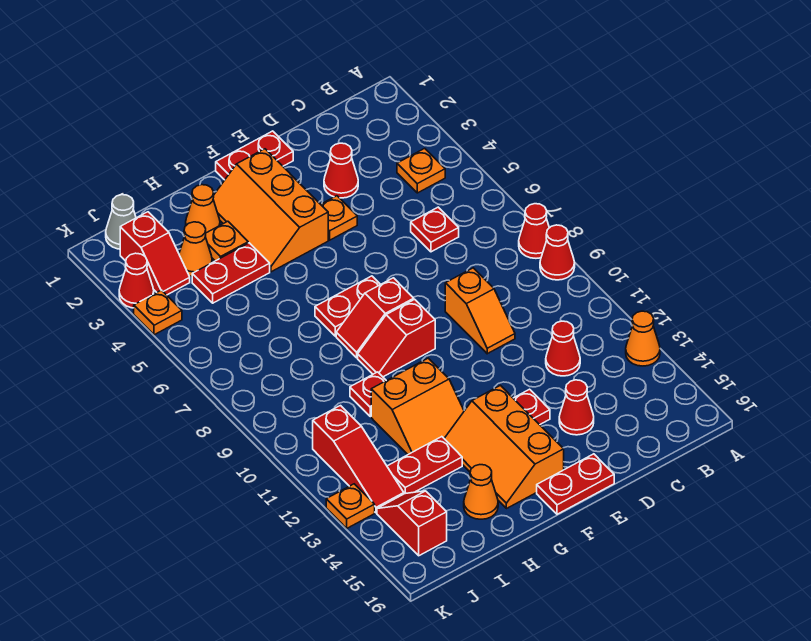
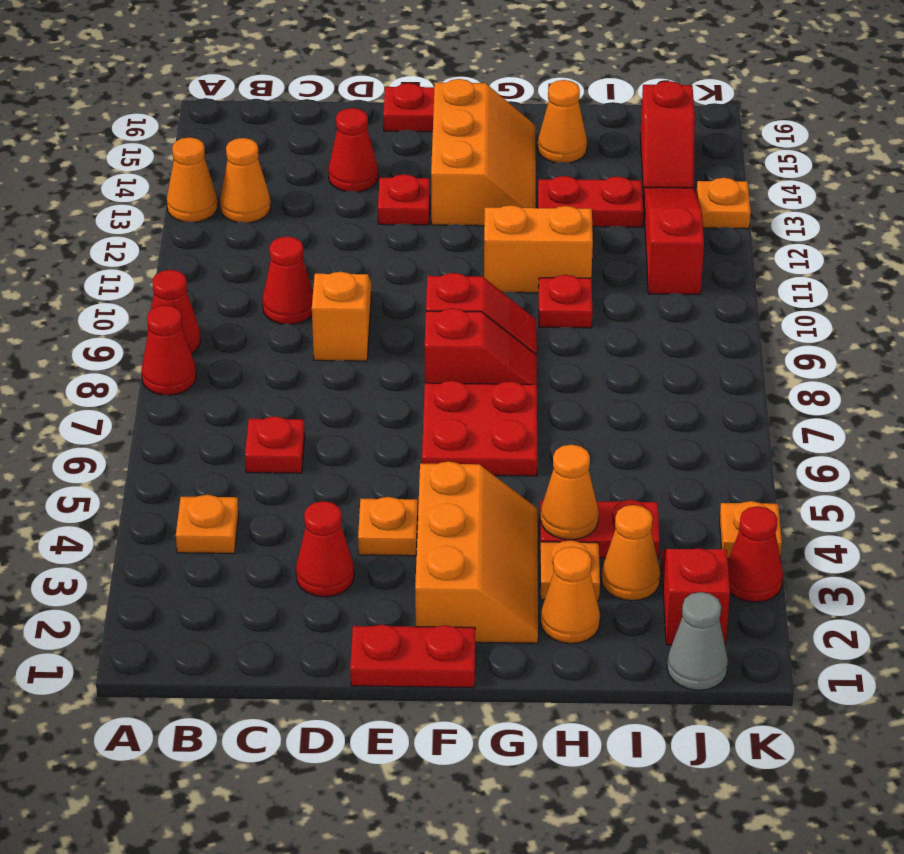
none -> orange 1x1 cone [220,138,271,223]
red 1x1 cone [546,321,580,376] -> red 1x1 cone moved to [262,236,313,324]
red 1x2 plate [315,276,381,336] -> red 2x2 plate [422,381,537,476]
none -> orange 1x1 cone [541,445,599,540]

